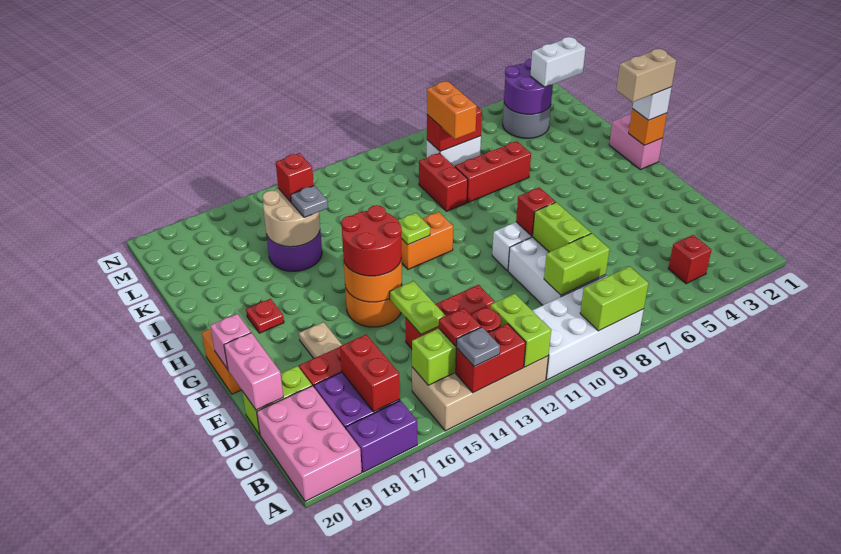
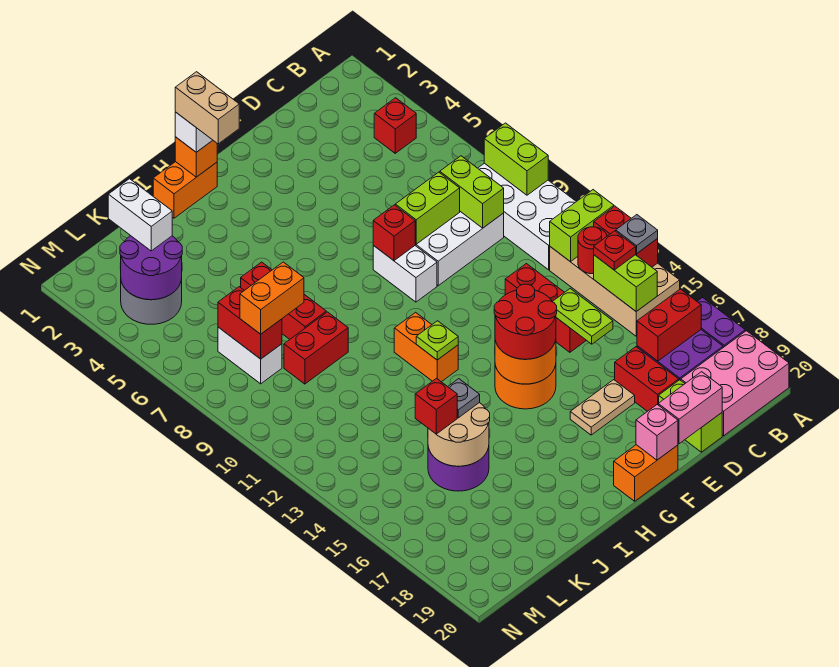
lime 1x2 plate [389,281,445,334] -> lime 1x2 plate turned to [553,289,613,344]
pink 1x2 brick [609,114,663,170] -> orange 1x2 brick [153,162,217,218]
red 1x1 plate [246,299,284,333] -> none

